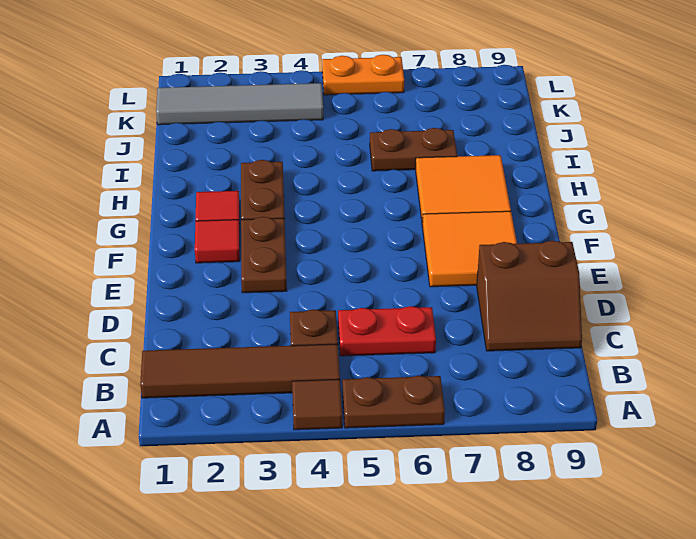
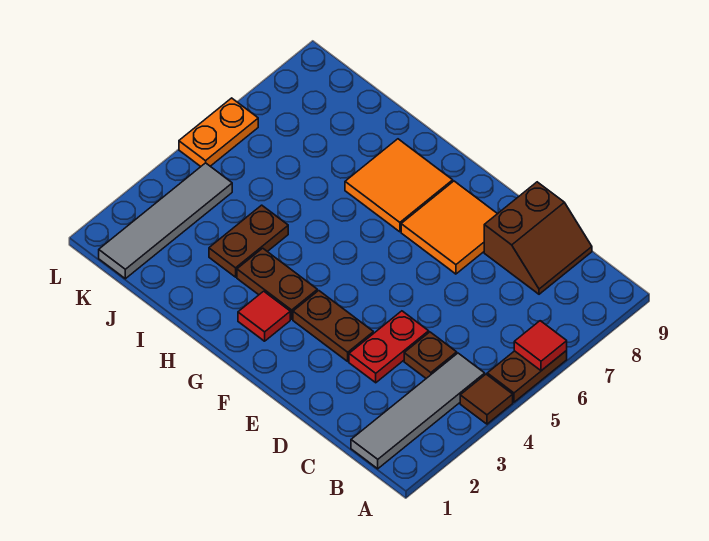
brown 1x4 tile [140,344,340,398] -> grey 1x4 tile [351,353,485,469]
red 1x2 plate [338,306,436,356] -> red 1x2 plate moved to [349,311,429,383]
red 1x1 tile [195,220,240,263] -> red 1x1 tile moved to [514,321,567,371]
brown 1x2 plate [370,128,457,171] -> brown 1x2 plate moved to [209,205,288,277]

